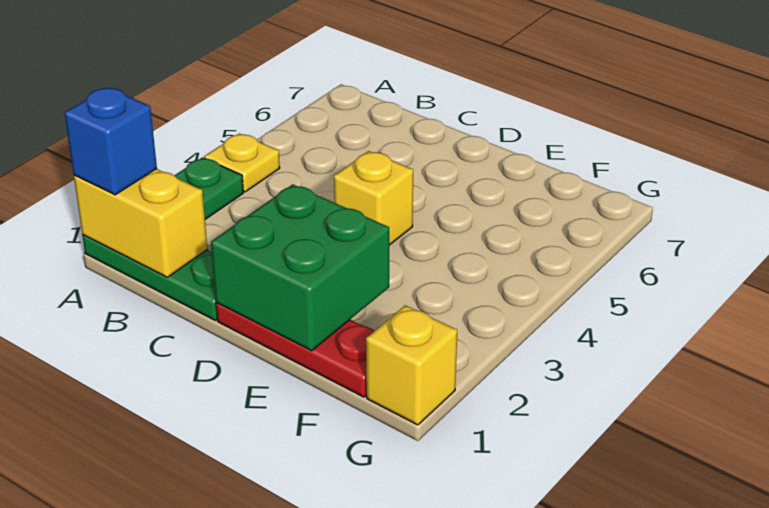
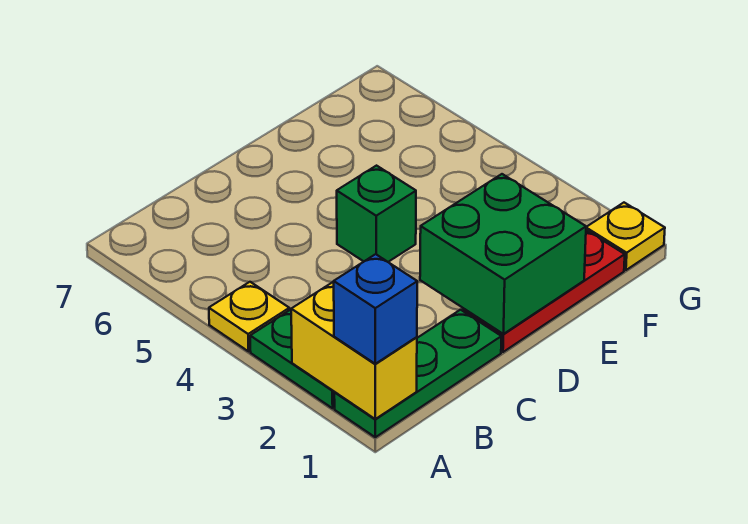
yellow 1x2 brick [74,169,207,277] -> yellow 1x2 brick turned to [291,282,417,419]
yellow 1x1 brick [334,151,413,245] -> green 1x1 brick [337,166,416,262]
yellow 1x1 brick [366,305,457,425] -> yellow 1x1 plate [586,203,665,270]

